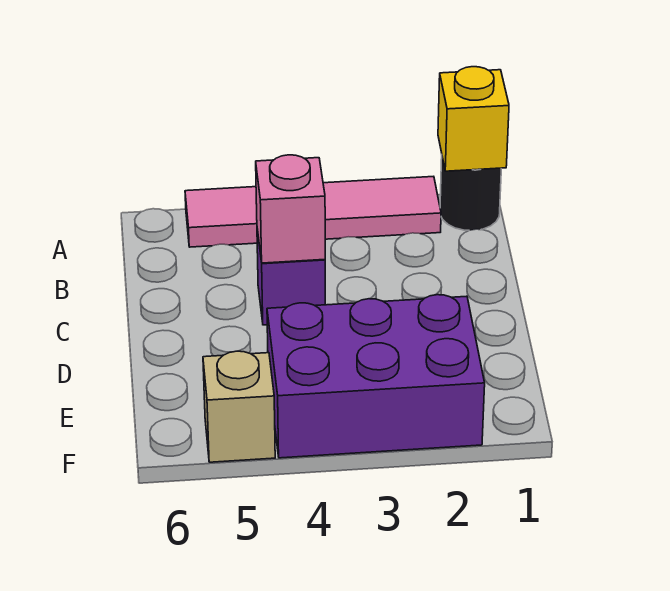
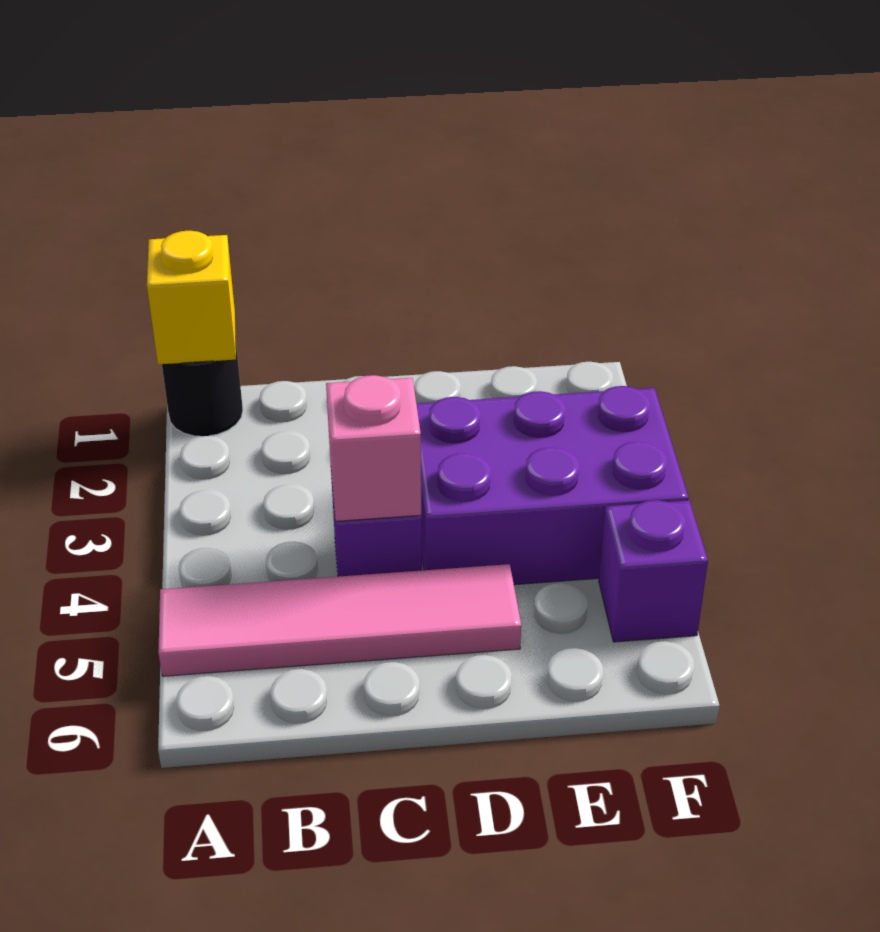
pink 1x4 tile [185,176,441,247] -> pink 1x4 tile turned to [158,564,521,676]
purple 2x3 brick [267,295,485,458] -> purple 2x3 brick turned to [416,386,689,585]
tan 1x1 brick [203,351,275,462] -> purple 1x1 brick [599,500,708,642]

